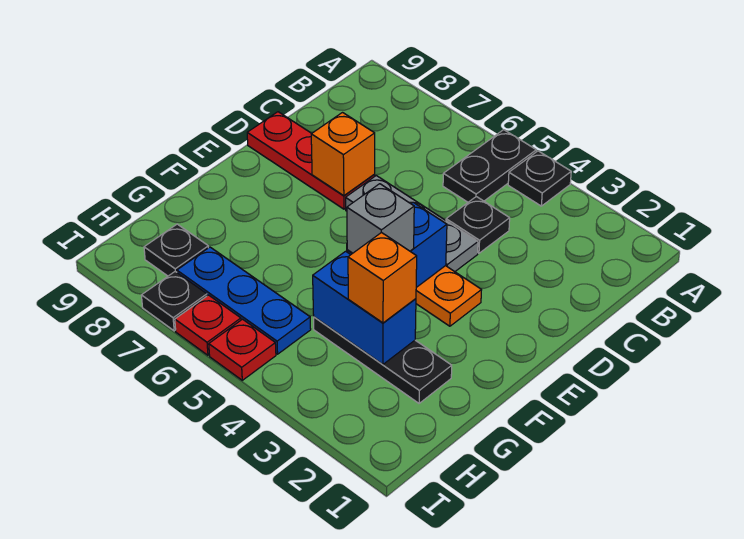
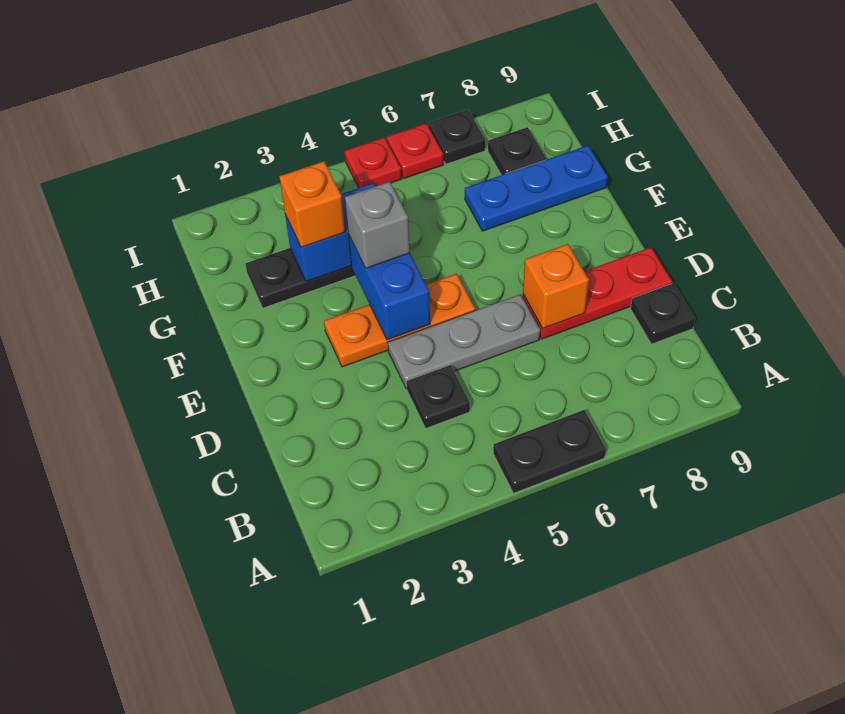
black 1x1 plate [508,151,571,206] -> black 1x1 plate moved to [630,283,695,344]
black 1x2 plate [443,130,536,202] -> black 1x2 plate turned to [493,410,606,493]
blue 1x3 plate [177,247,311,354] -> blue 1x3 plate moved to [465,146,608,231]

